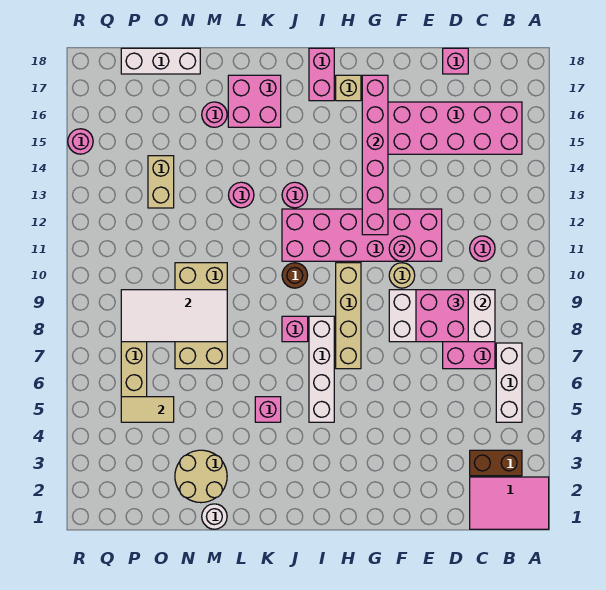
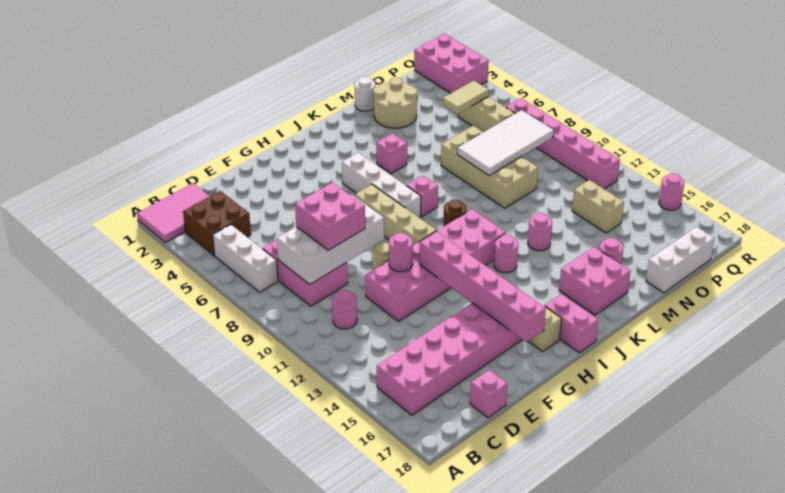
brown 1x2 brick [470,450,522,476] -> brown 2x2 brick [183,191,251,255]
none -> pink 2x3 brick [414,34,489,93]
none -> pink 1x6 brick [506,98,620,189]

